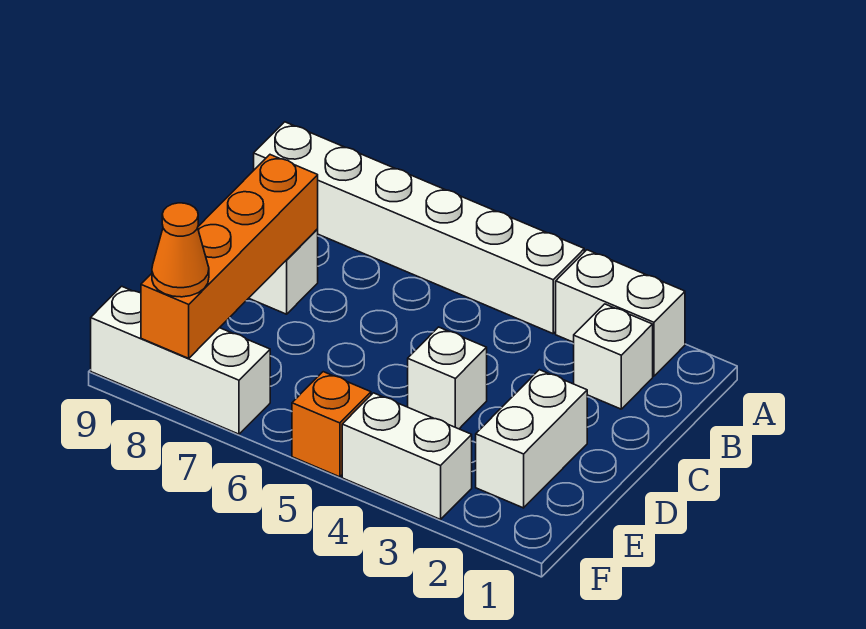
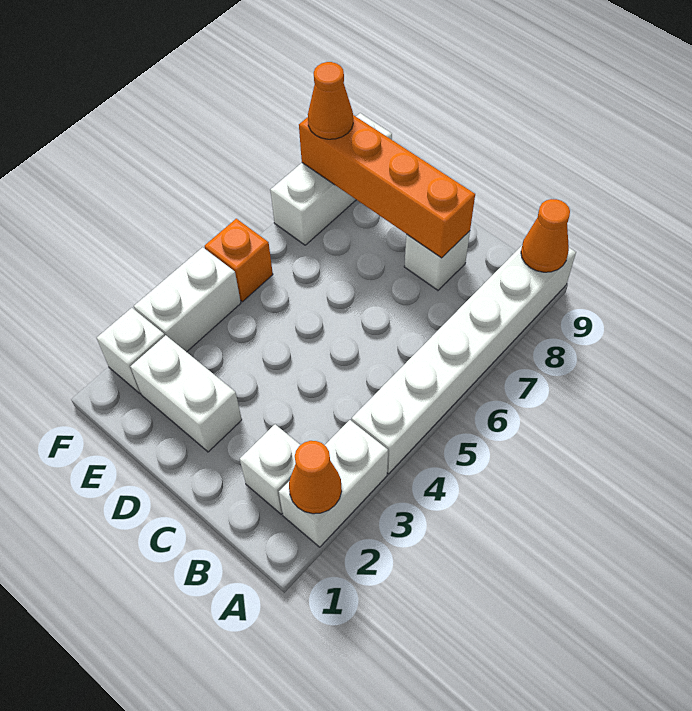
none -> orange 1x1 cone [289,441,342,514]
none -> orange 1x1 cone [521,199,570,272]
white 1x1 brick [408,327,487,429] -> white 1x1 brick moved to [97,308,165,393]

